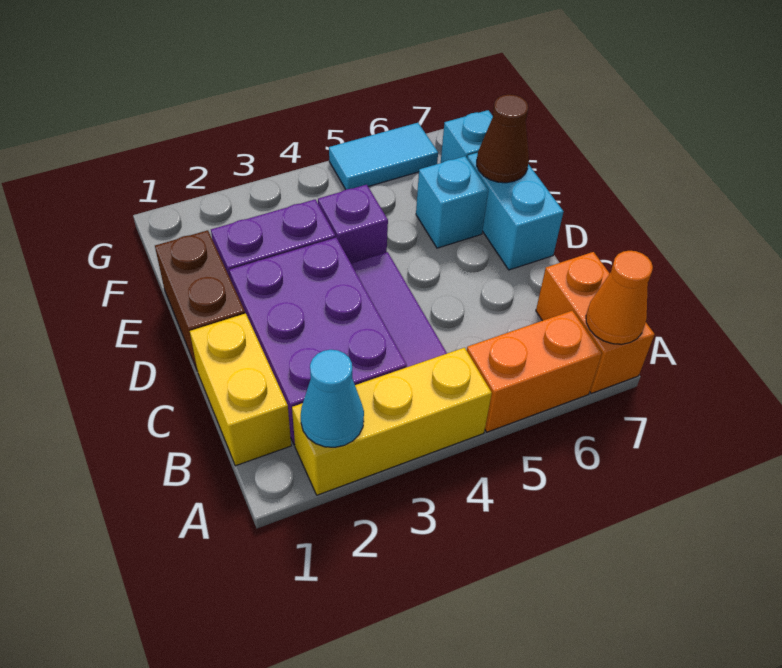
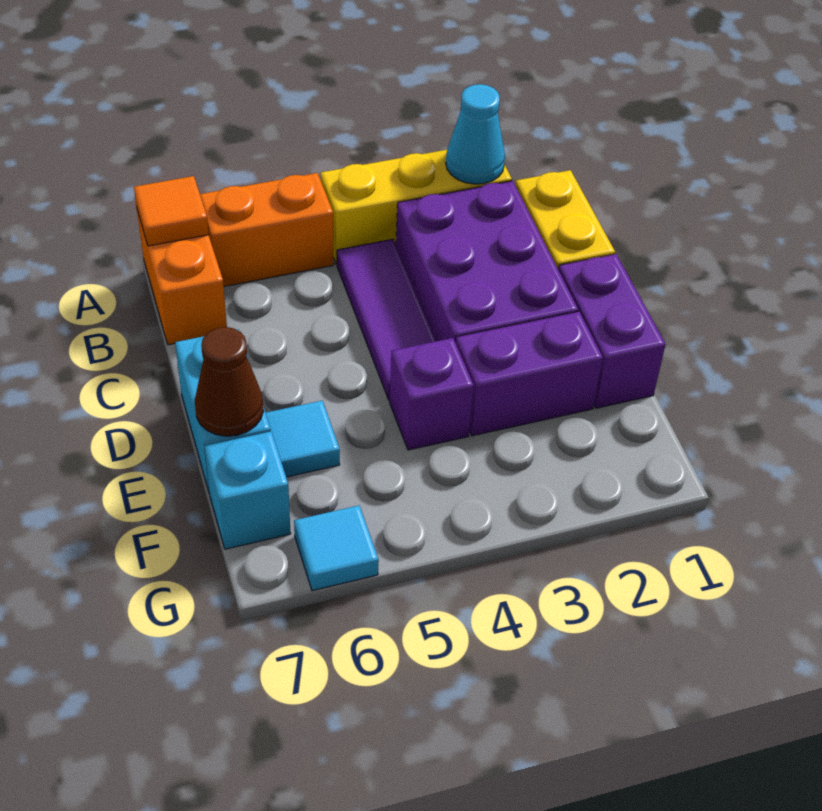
orange 1x1 cone [586,251,653,344] -> orange 1x1 tile [134,176,209,246]
brown 1x2 brick [155,230,245,371] -> purple 1x2 brick [559,254,666,408]
cyan 1x1 brick [416,156,488,248] -> cyan 1x1 tile [266,401,340,477]
cyan 1x2 tile [329,123,438,189] -> cyan 1x1 tile [294,505,379,591]

